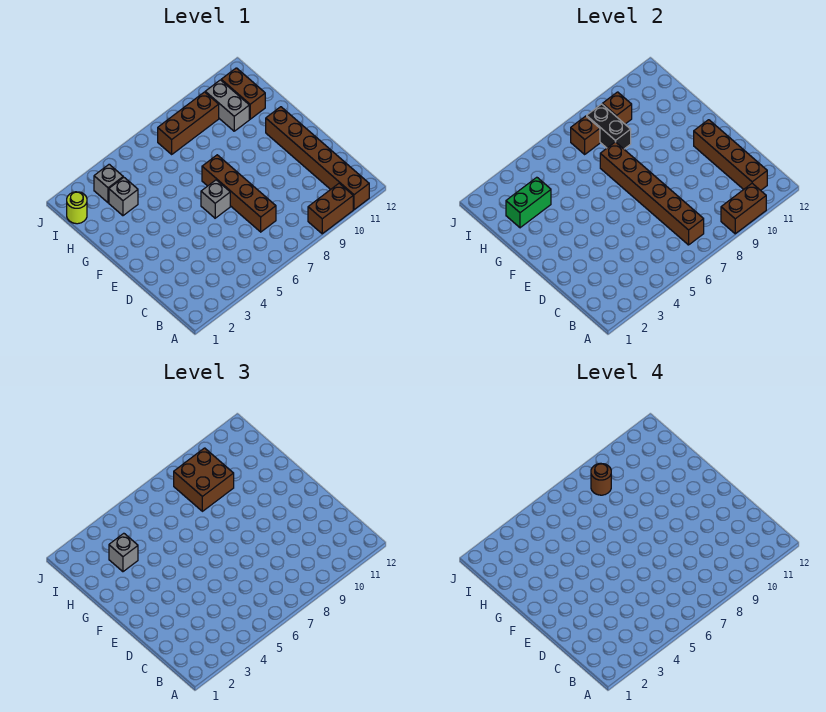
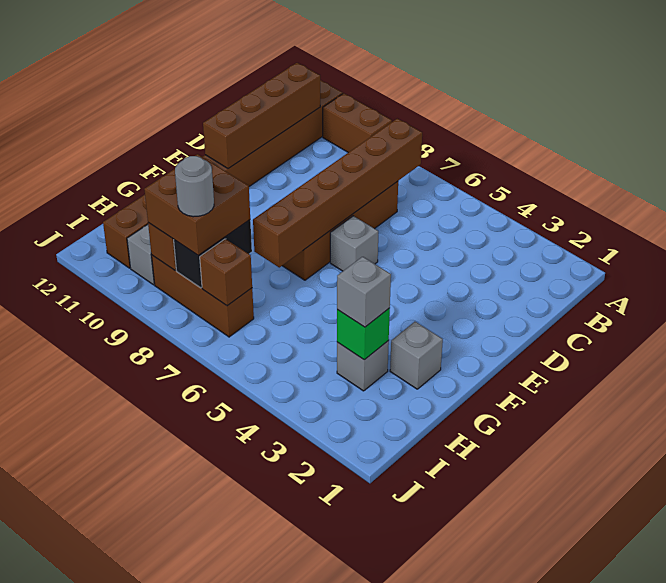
brown 1x2 brick [721,183,766,234] -> none
green 1x2 brick [506,177,551,228] -> green 1x1 brick [337,308,390,360]
lime 1x1 round brick [67,192,87,224] -> none
grey 1x1 brick [94,164,123,203] -> grey 1x1 brick moved to [390,322,443,389]
brown 1x1 round brick [591,463,611,495] -> grey 1x1 round brick [175,156,214,217]

